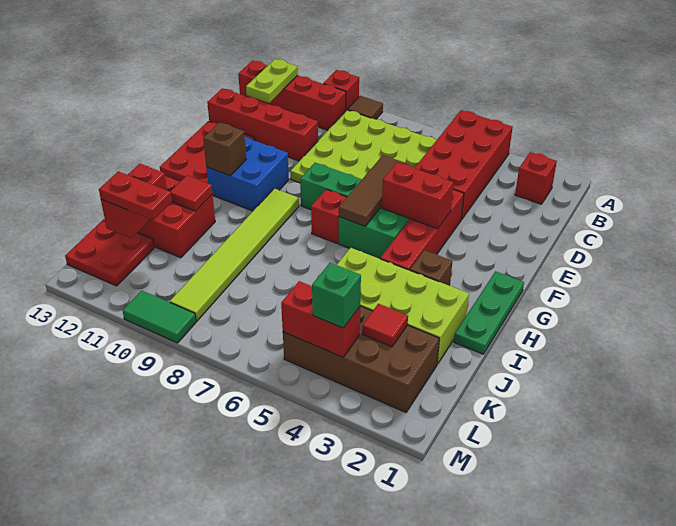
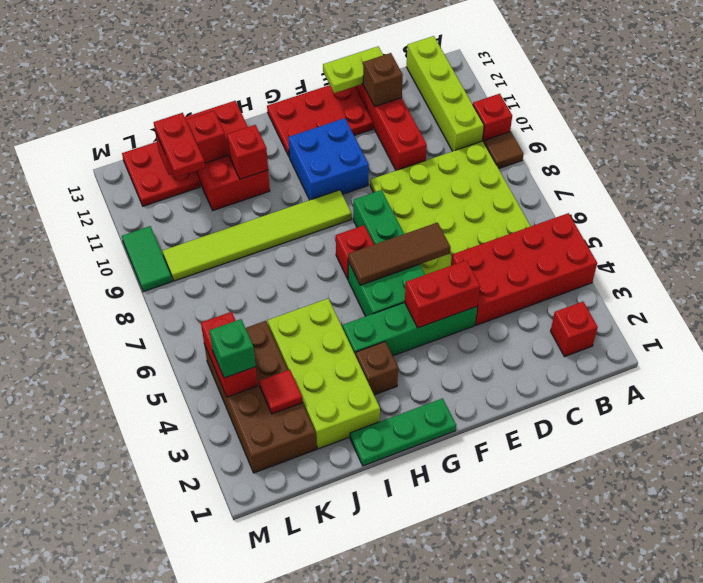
red 1x4 brick [238,61,346,130] -> lime 1x4 brick [407,36,484,151]
lime 1x2 plate [246,59,298,103] -> lime 1x2 plate moved to [323,47,383,93]
red 1x4 brick [380,189,464,270] -> green 1x4 brick [343,303,477,356]
red 1x2 brick [382,163,453,229] -> red 1x2 brick turned to [405,260,480,328]
brown 1x1 brick [203,122,246,175] -> brown 1x1 brick moved to [363,53,403,106]
red 1x1 tile [170,176,212,211] -> red 1x1 brick [227,125,268,179]

